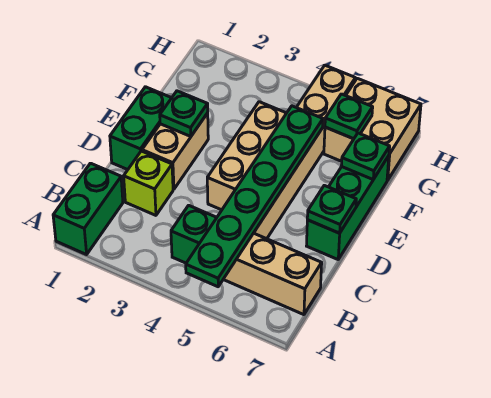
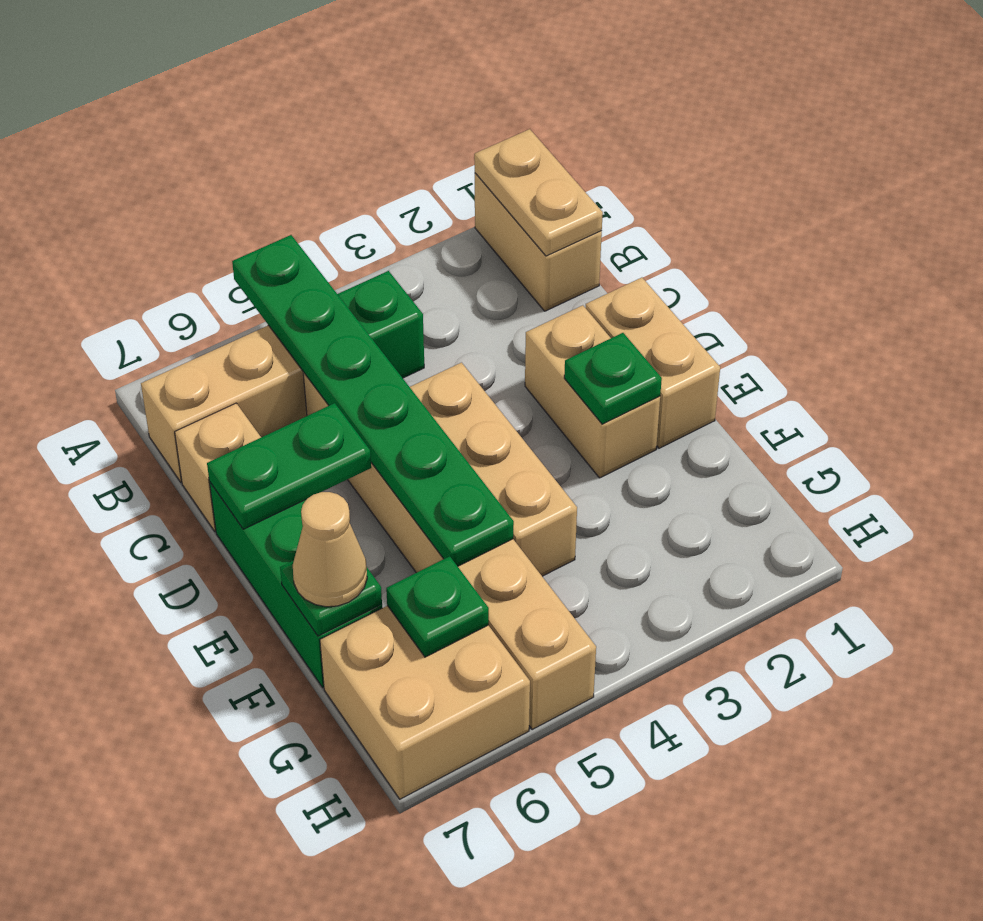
green 1x2 brick [53,163,123,255] -> tan 1x2 brick [475,173,602,311]
none -> tan 1x2 plate [474,129,603,256]
lime 1x1 brick [124,151,173,215] -> none
none -> tan 1x1 brick [175,403,261,531]
green 1x2 brick [110,87,171,170] -> tan 1x2 brick [586,278,720,448]
green 1x1 plate [307,185,356,233] -> green 1x2 plate [207,403,371,529]
none -> tan 1x1 cone [293,492,367,607]

